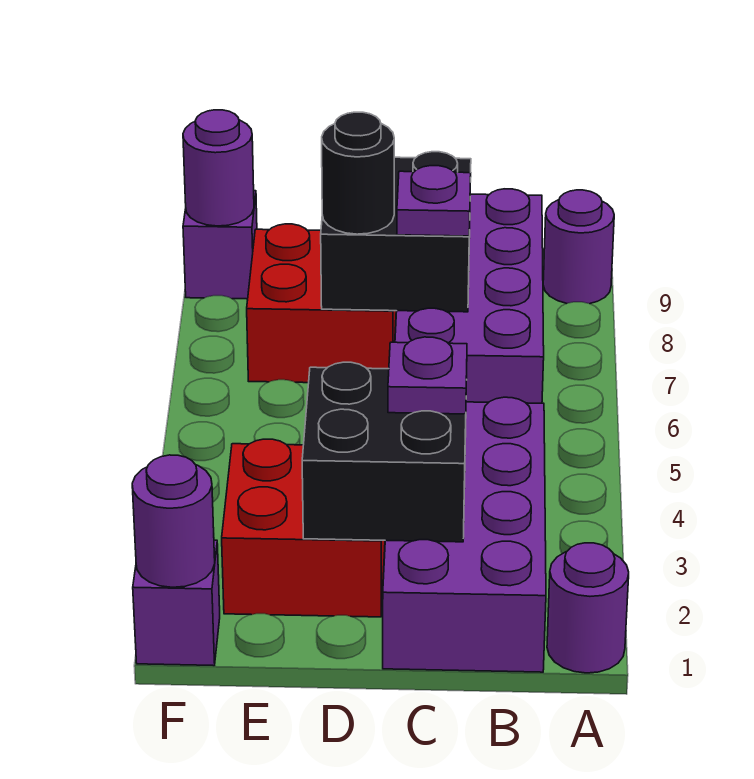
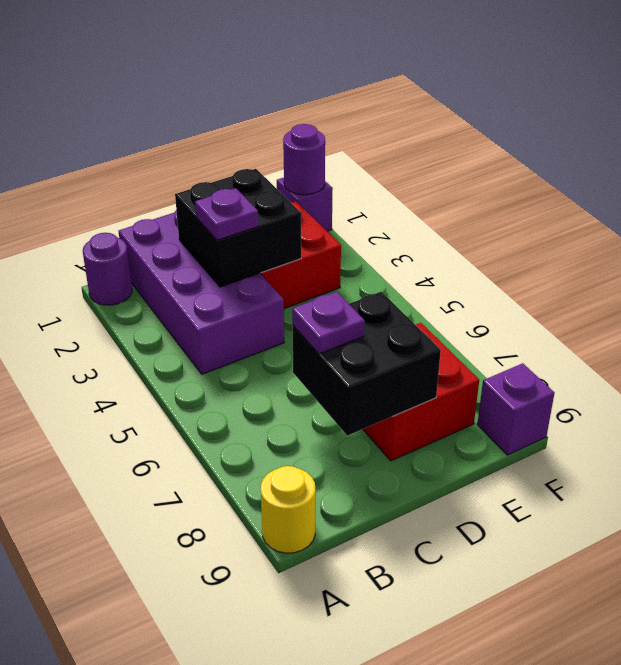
purple 1x1 round brick [543,190,614,304] -> yellow 1x1 round brick [261,466,316,553]
purple 2x4 brick [395,189,544,403] -> none
black 1x1 round brick [322,112,394,234] -> none
purple 1x1 round brick [183,110,254,226] -> none

